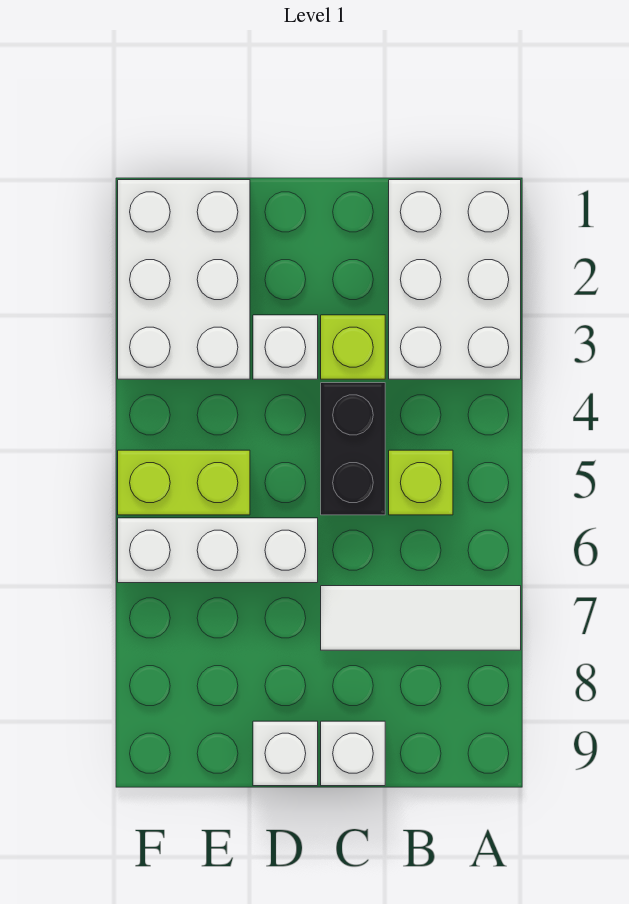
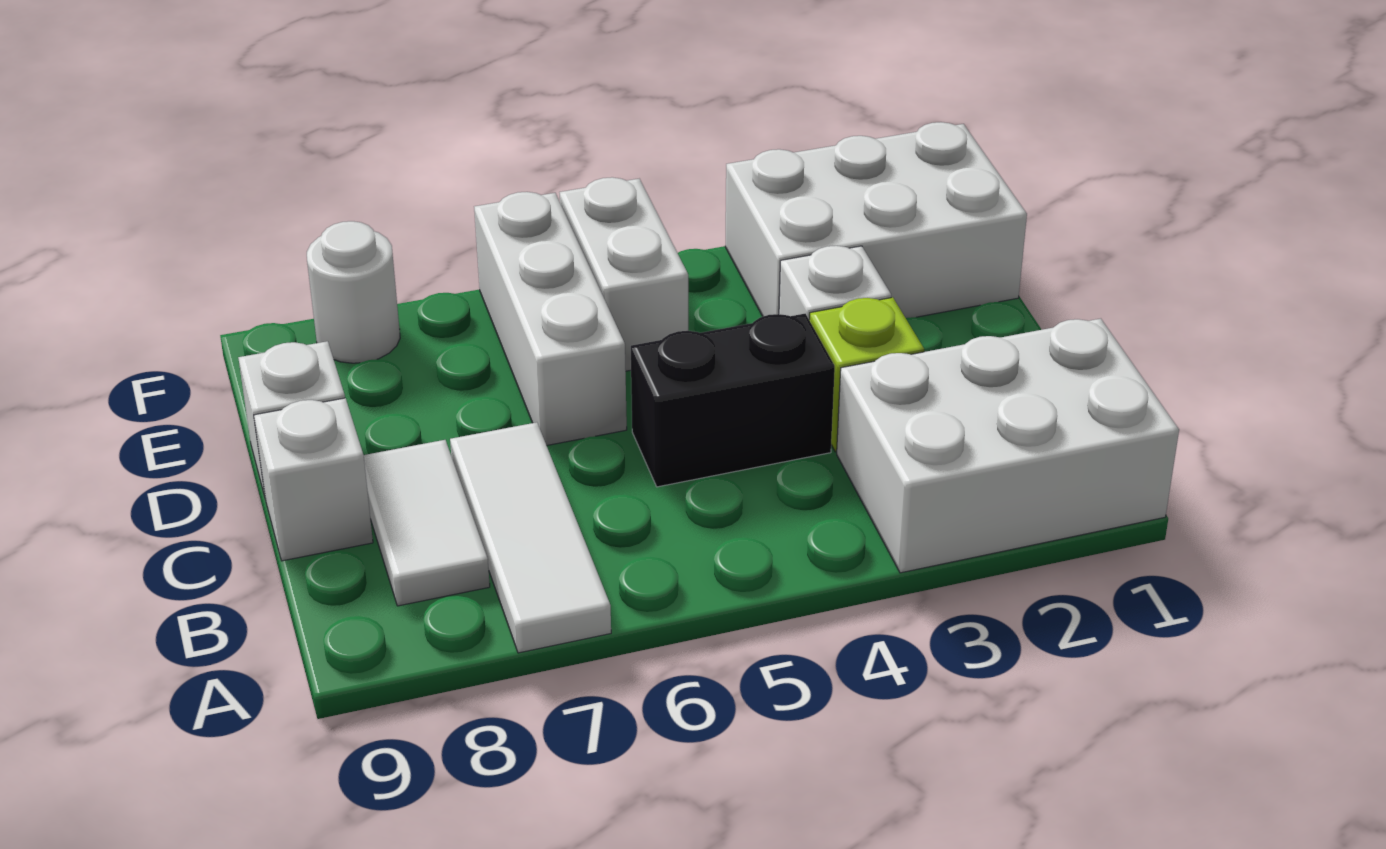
lime 1x1 brick [389,450,453,515] -> none
none -> white 1x2 tile [364,440,490,606]
lime 1x2 brick [118,450,250,515] -> white 1x2 brick [560,177,688,371]
none -> white 1x1 round brick [307,221,400,363]

